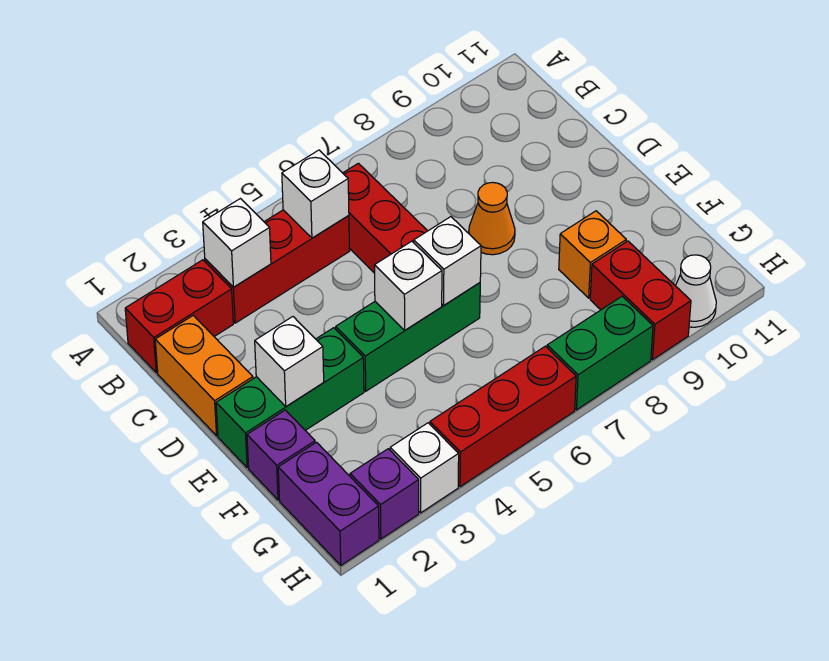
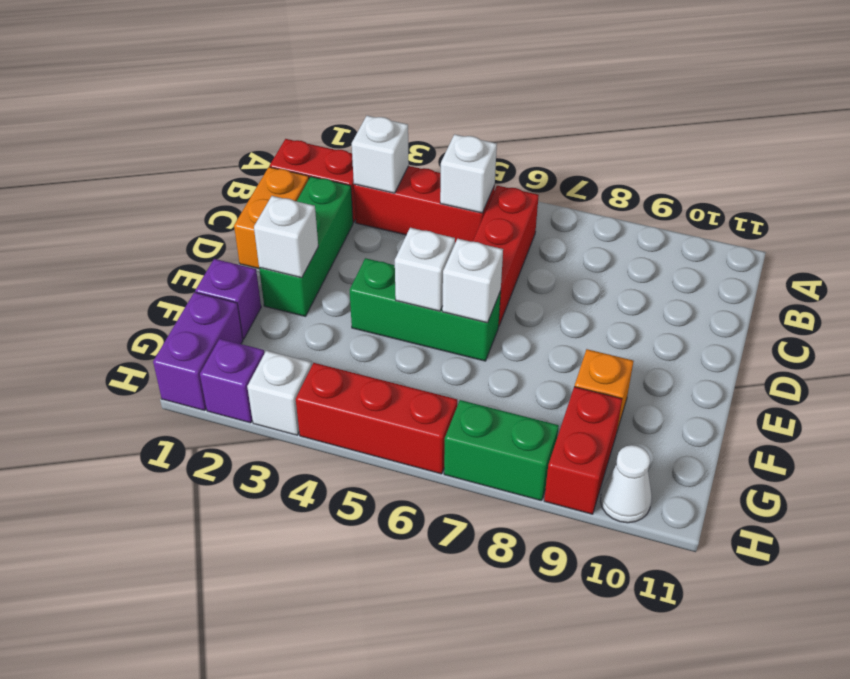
orange 1x1 cone [469,182,515,255] -> none
green 1x3 brick [216,328,364,468] -> green 1x3 brick turned to [259,177,353,316]

